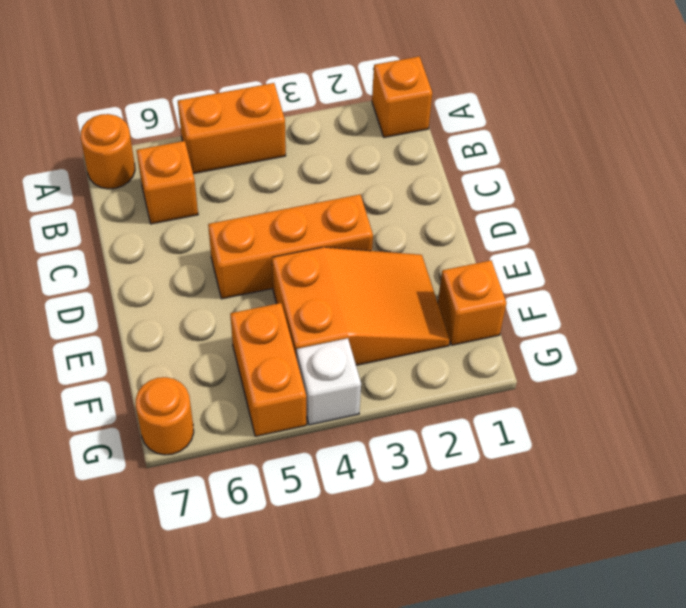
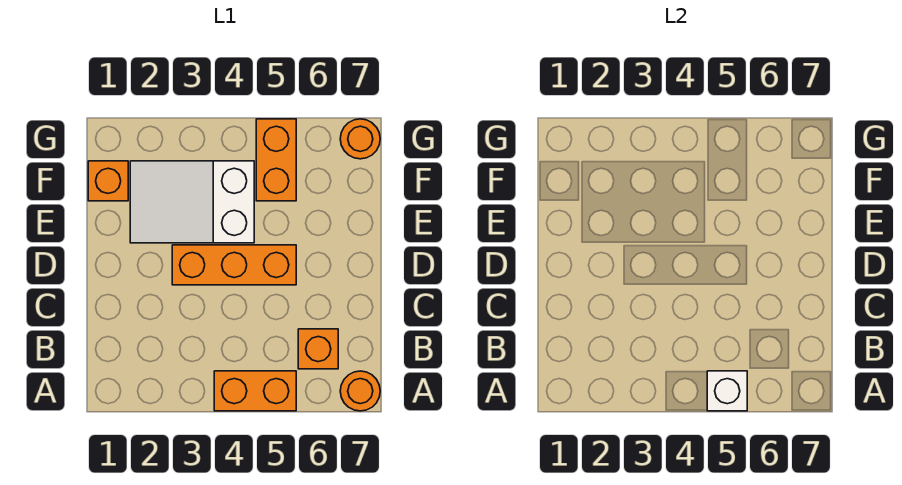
orange 1x1 brick [372,56,432,137] -> none
orange 2x3 slope [272,247,450,365] -> white 2x3 slope [130,161,254,243]
white 1x1 brick [297,338,361,425] -> white 1x1 brick moved to [707,371,747,411]

